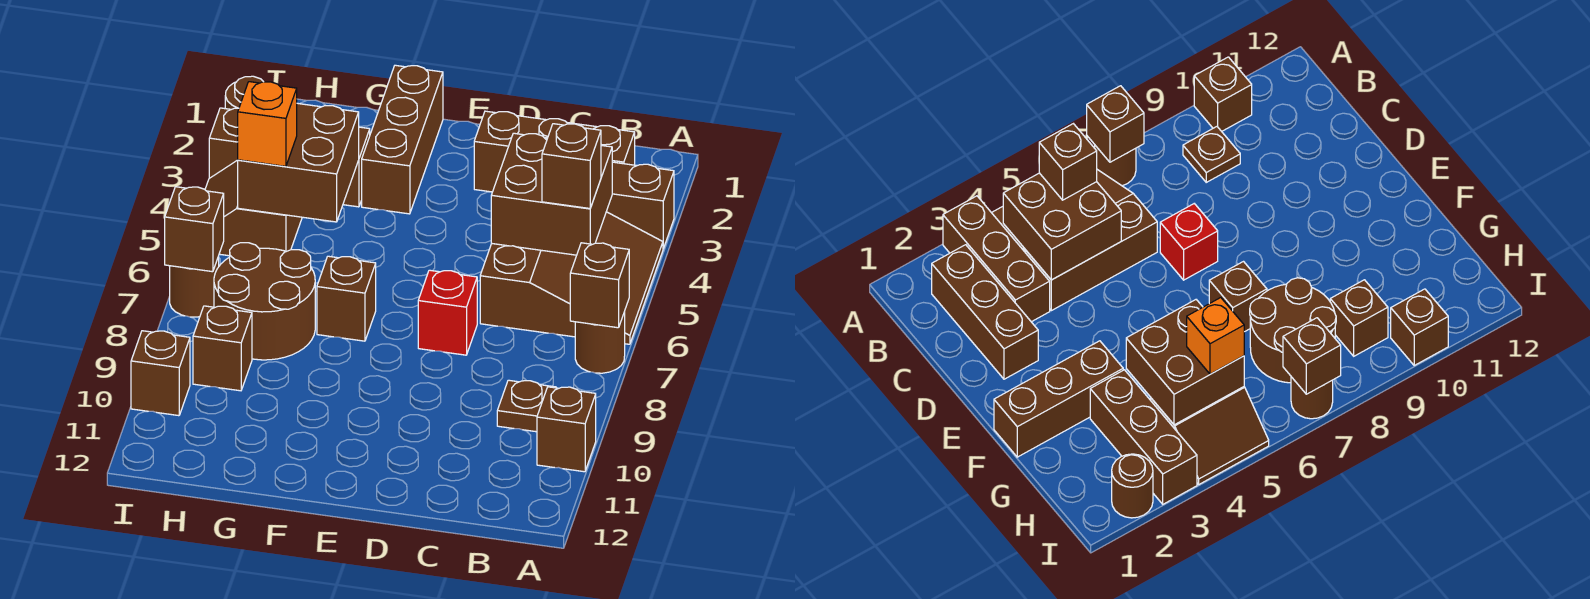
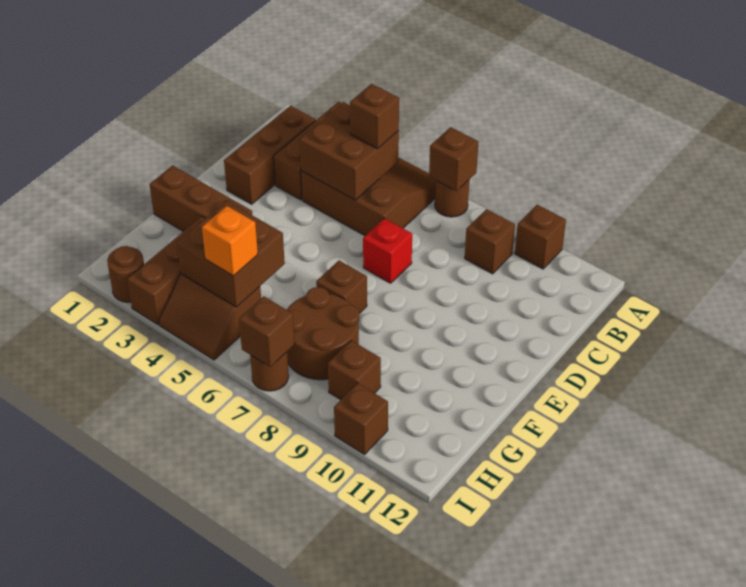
brown 1x1 plate [497,380,556,432] -> brown 1x1 brick [465,209,515,274]

